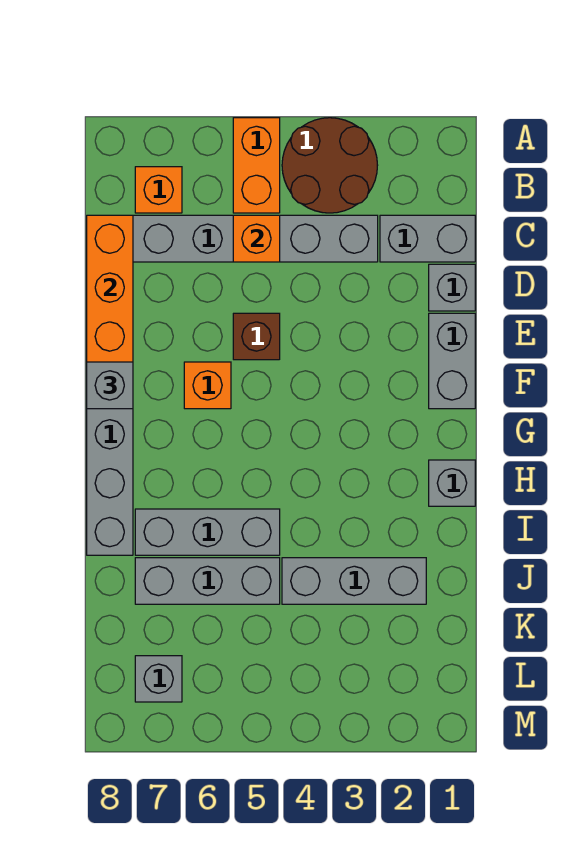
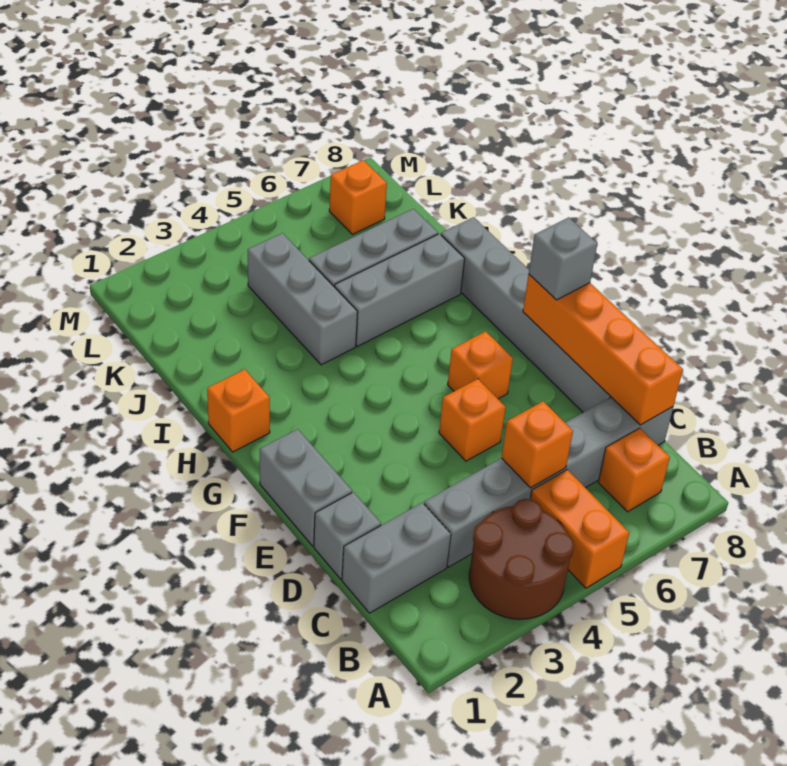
brown 1x1 brick [233,313,280,360] -> orange 1x1 brick [439,379,506,461]
grey 1x1 brick [429,460,475,506] -> orange 1x1 brick [207,369,270,452]
grey 1x3 brick [282,558,426,604] -> grey 1x3 brick turned to [248,233,358,365]
grey 1x1 brick [135,656,182,702] -> orange 1x1 brick [329,160,387,234]

